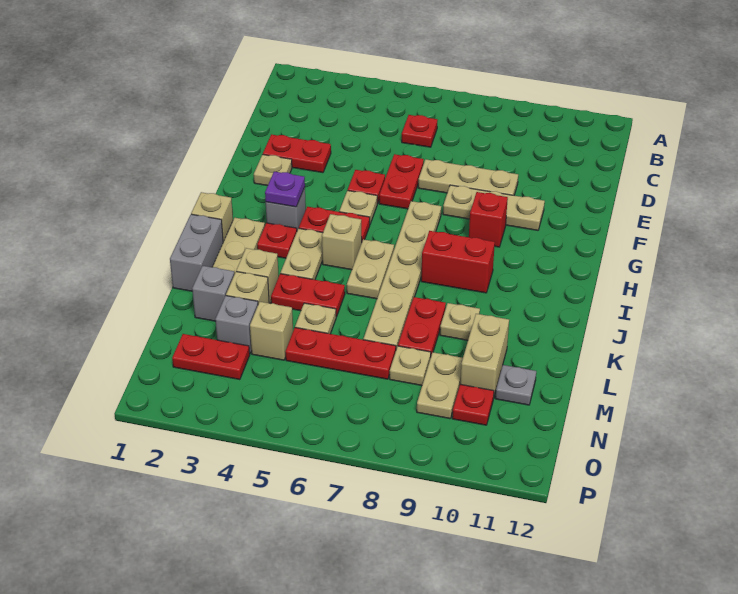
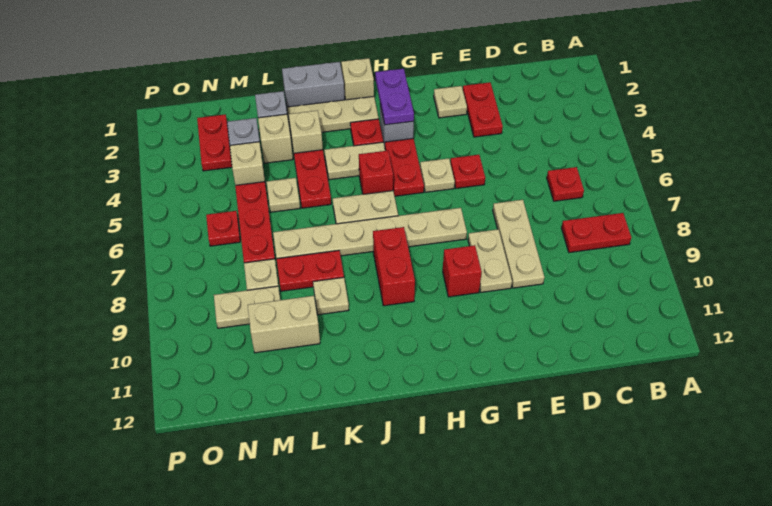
red 1x2 plate [379,154,424,209] -> red 1x2 plate moved to [561,213,631,253]
tan 1x3 plate [443,185,545,230] -> tan 1x2 plate [468,229,512,292]
purple 1x1 plate [265,172,305,207] -> purple 1x2 plate [375,69,414,125]
tan 1x1 brick [322,214,362,270] -> red 1x1 brick [359,151,393,194]
grey 1x1 plate [495,365,536,405] -> none
red 1x1 plate [452,384,494,425] -> red 1x1 plate moved to [206,211,240,246]

